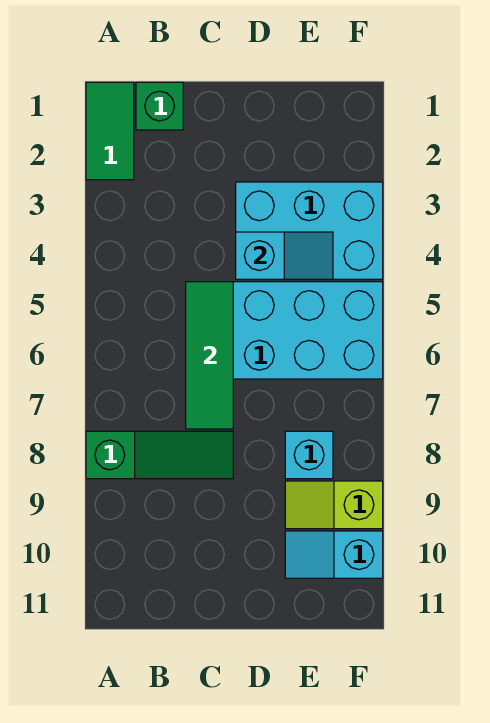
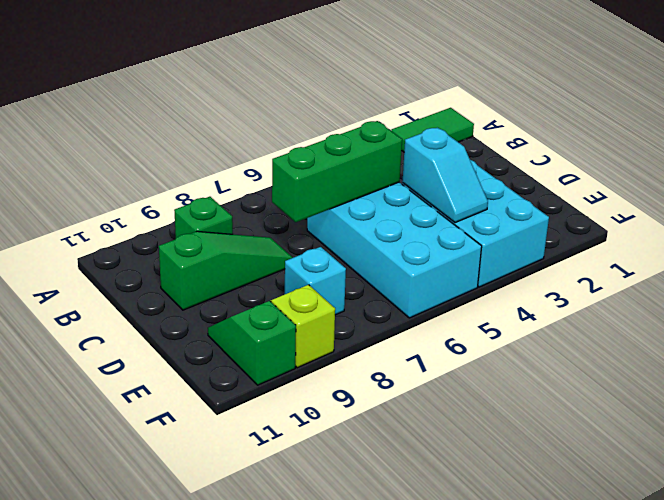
green 1x3 slope [86,431,233,479] -> green 1x3 slope turned to [159,231,293,310]
green 1x1 brick [136,82,183,130] -> green 1x1 brick moved to [174,197,233,238]
green 1x3 tile [186,282,233,429] -> green 1x3 brick [272,121,402,222]
cyan 1x2 slope [285,531,383,578] -> green 1x2 slope [208,301,296,385]

